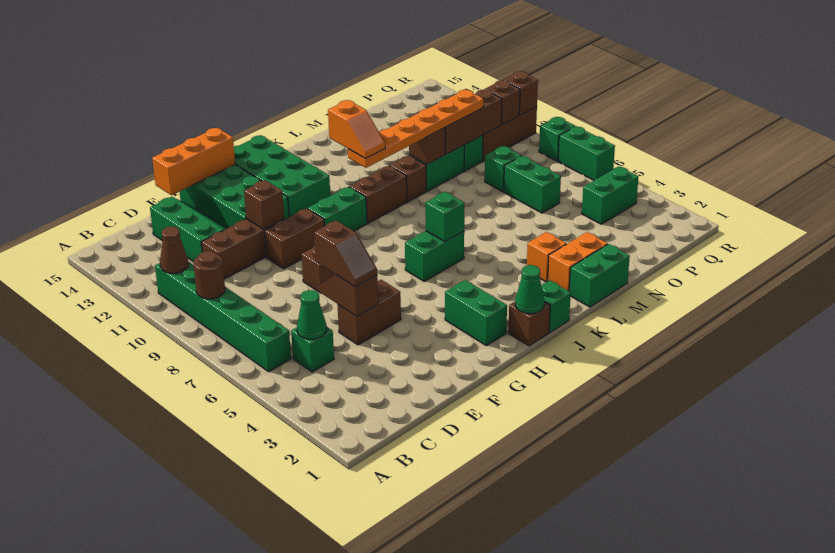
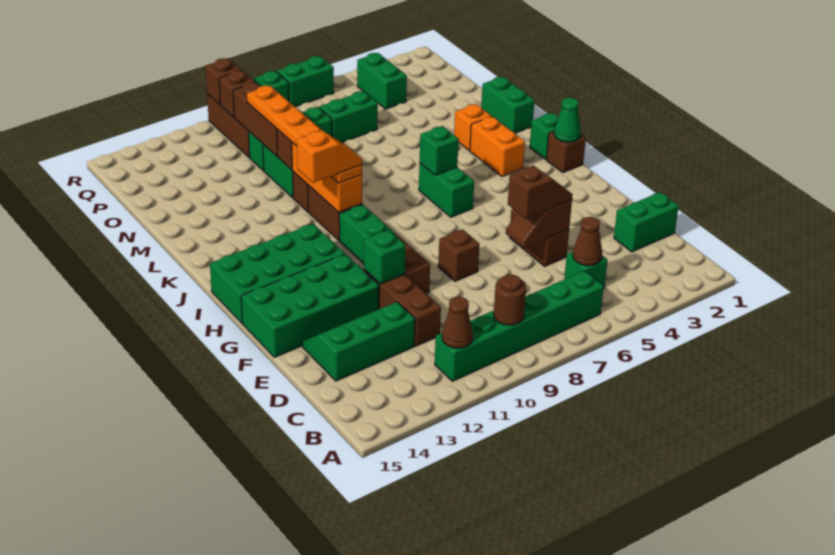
green 1x1 cone [297,290,327,339] -> brown 1x1 cone [573,217,602,266]
orange 1x3 brick [152,128,235,195] -> orange 1x3 brick moved to [292,143,362,212]
brown 1x1 brick [244,180,284,229] -> green 1x1 brick [364,230,406,284]
green 1x2 brick [445,280,507,346] -> green 1x2 brick moved to [614,192,679,252]
orange 1x2 brick [548,232,607,291] -> orange 1x2 brick moved to [470,117,525,177]

